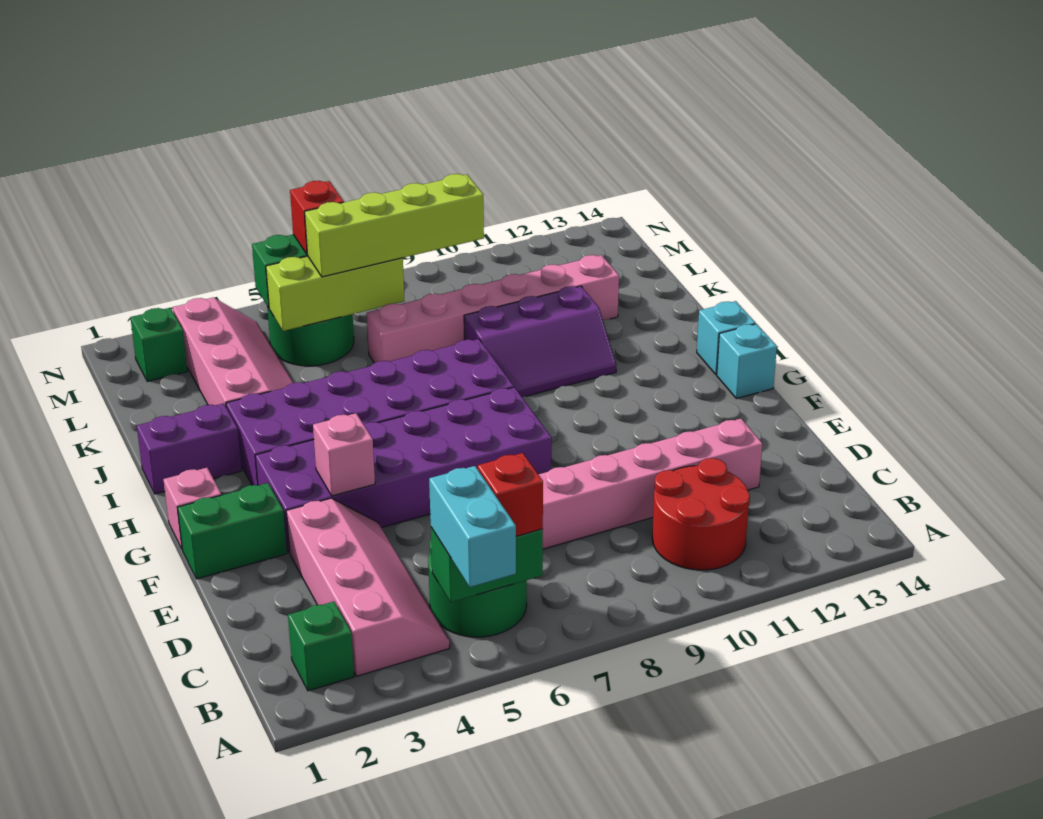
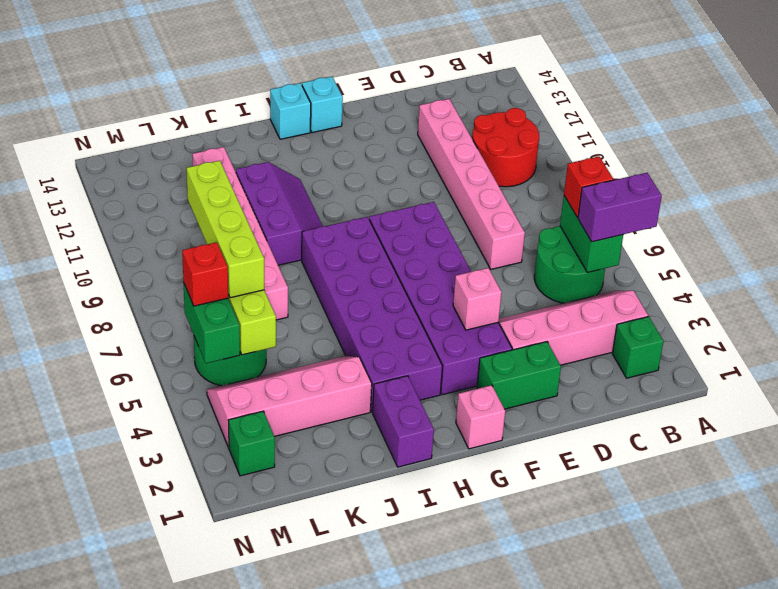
cyan 1x2 brick [429,466,516,587] -> purple 1x2 brick [578,173,662,242]
green 1x2 brick [177,483,287,579] -> green 1x2 brick turned to [477,342,561,409]

